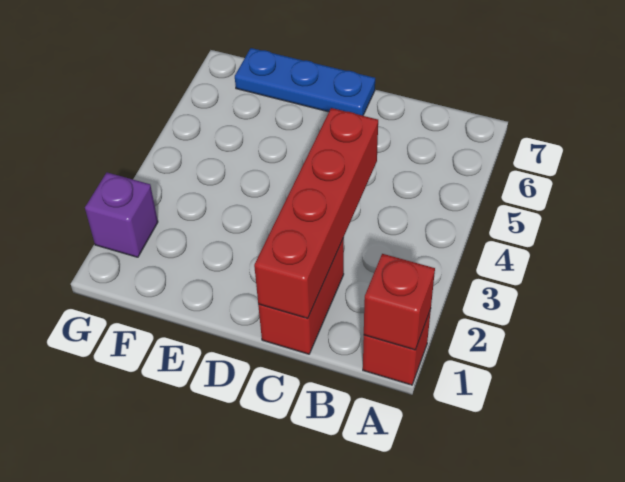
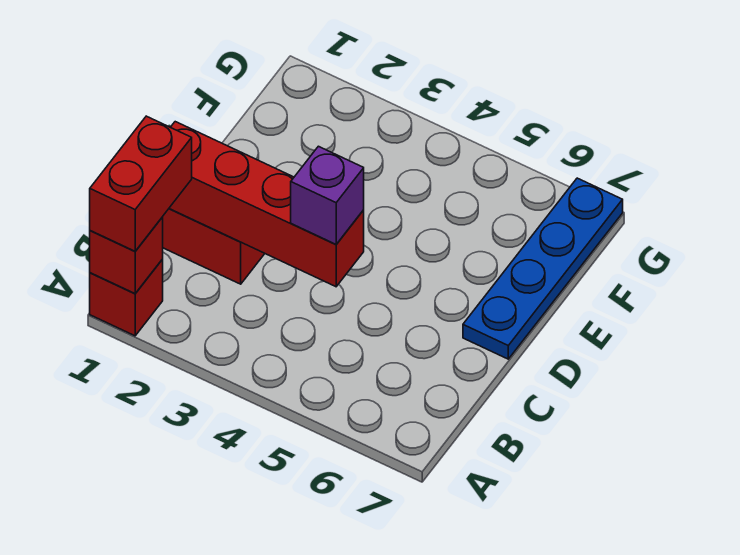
none -> red 1x2 brick [90,116,192,251]
blue 1x3 plate [235,48,375,116] -> blue 1x4 plate [463,178,623,359]
purple 1x1 brick [85,173,158,257] -> purple 1x1 brick moved to [291,146,364,244]

